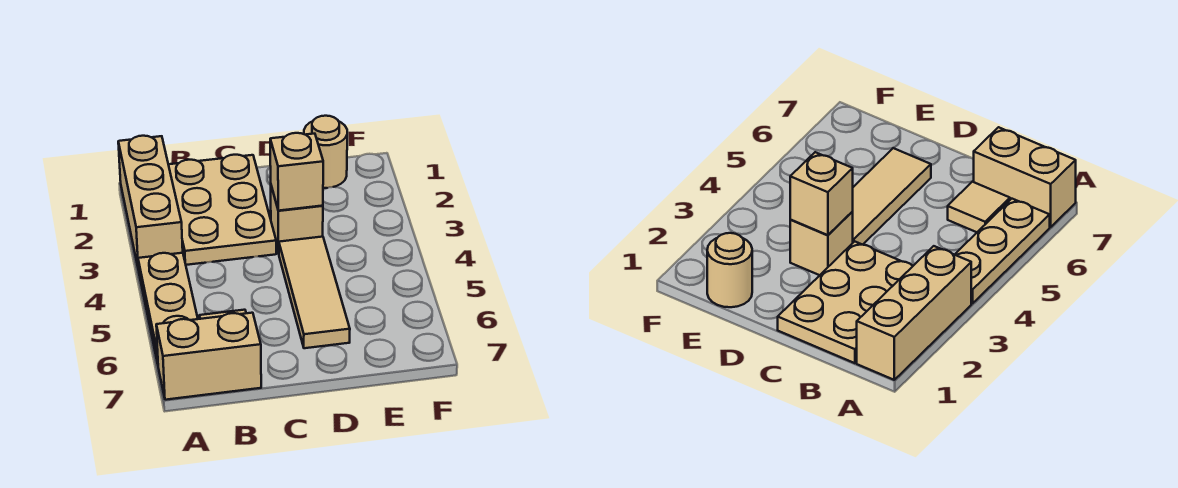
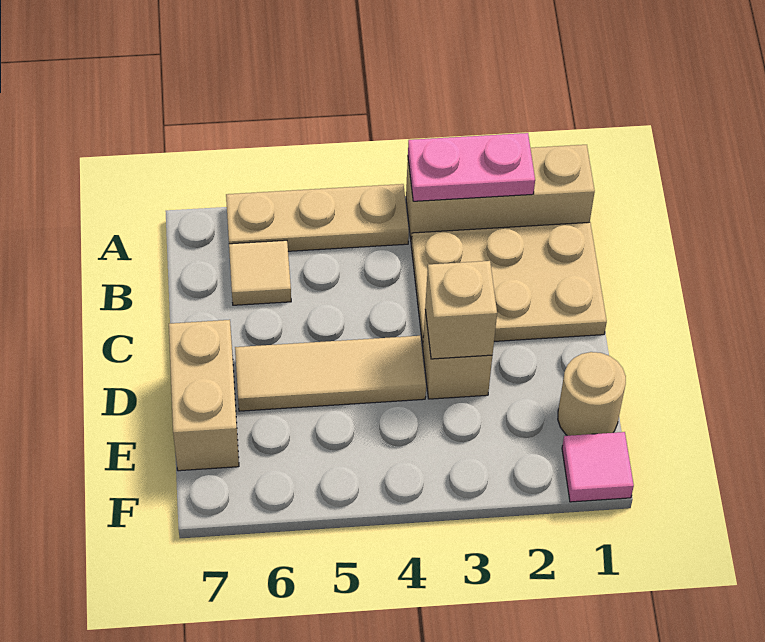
none -> pink 1x2 plate [408,133,535,201]
tan 1x2 brick [156,313,261,400] -> tan 1x2 brick moved to [169,320,239,471]
none -> pink 1x1 tile [562,432,634,502]

